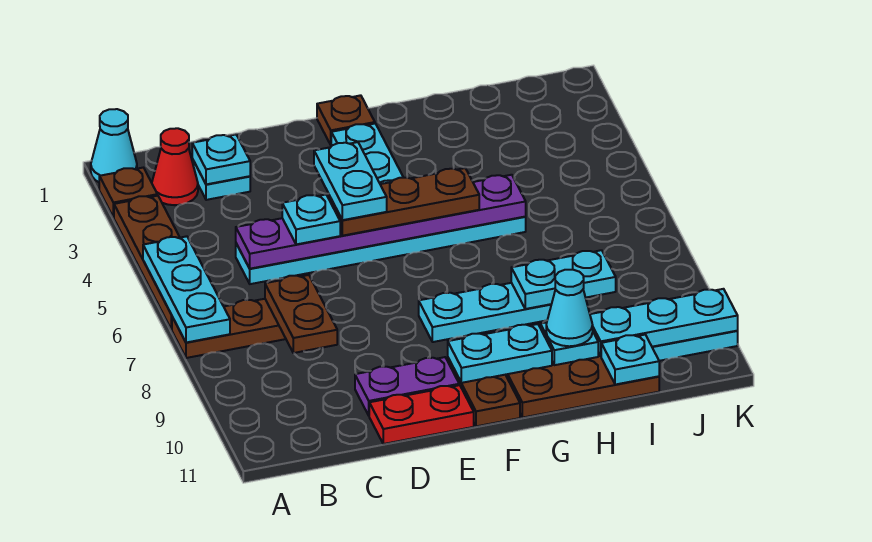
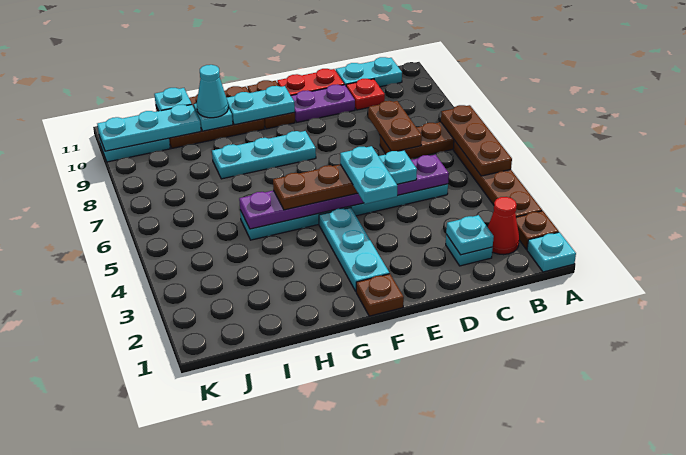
cyan 1x1 cone [91,109,137,182] -> cyan 1x1 plate [527,232,576,272]
cyan 1x3 plate [143,236,230,343] -> brown 1x3 plate [441,105,512,176]
none -> red 1x1 plate [346,79,385,110]
cyan 1x2 plate [511,250,616,309] -> cyan 1x2 plate moved to [336,57,402,87]

